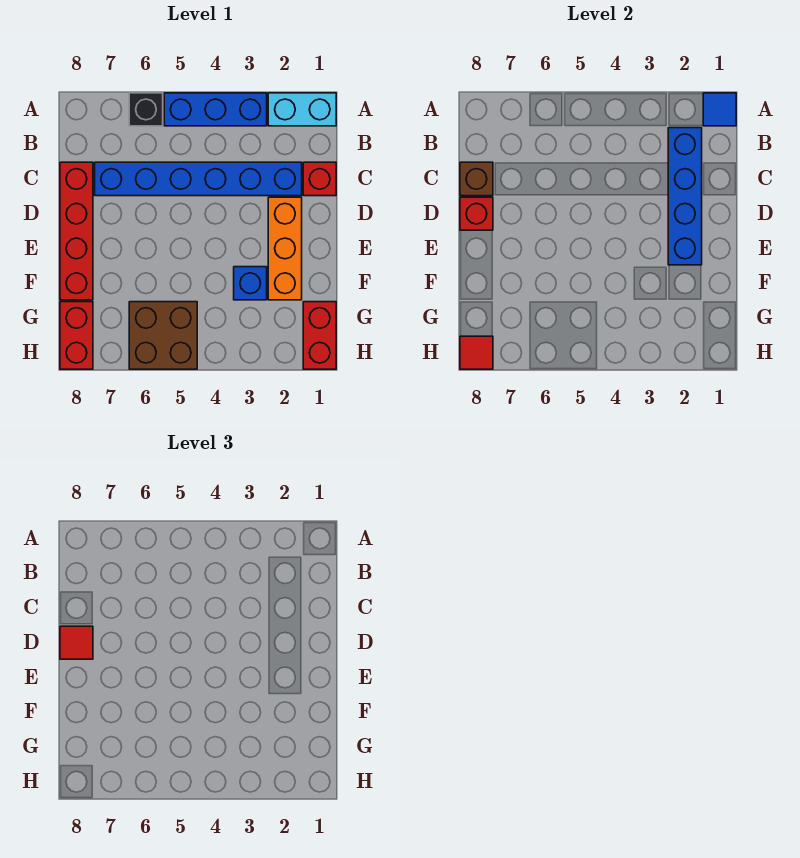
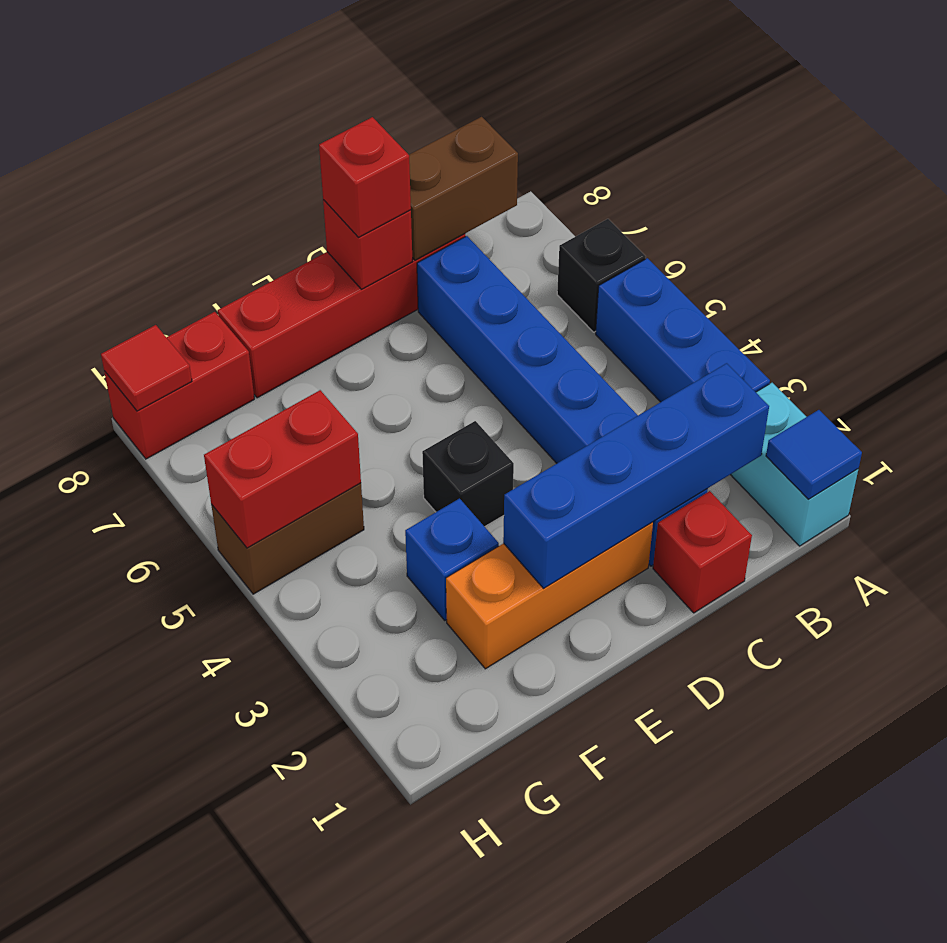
brown 1x1 brick [460,162,493,196] -> brown 1x2 brick [409,117,518,260]
red 1x1 tile [60,626,93,659] -> red 1x1 brick [319,117,411,238]
none -> black 1x1 brick [422,421,514,527]
red 1x2 brick [303,302,336,369] -> red 1x2 brick moved to [204,390,361,548]
brown 2x2 brick [129,302,197,369] -> brown 1x2 brick [211,483,364,594]

